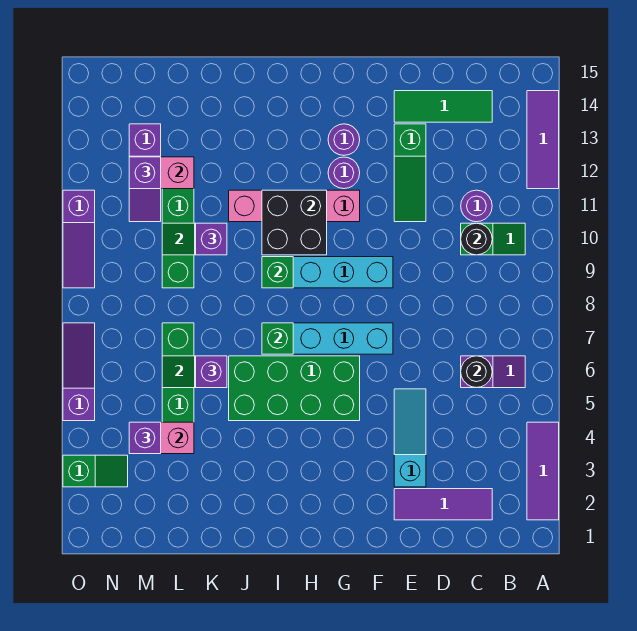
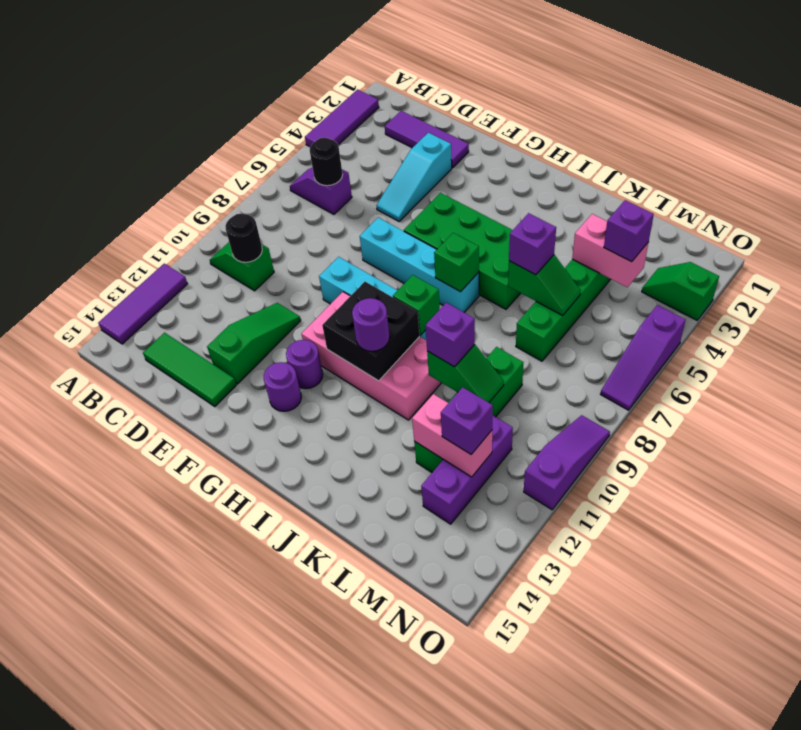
purple 1x1 round brick [461,190,492,222] -> purple 1x1 round brick moved to [352,298,390,351]
pink 1x4 brick [229,190,360,222] -> pink 2x4 brick [301,292,441,420]
purple 1x3 slope [129,124,161,222] -> purple 1x3 brick [421,416,513,524]

